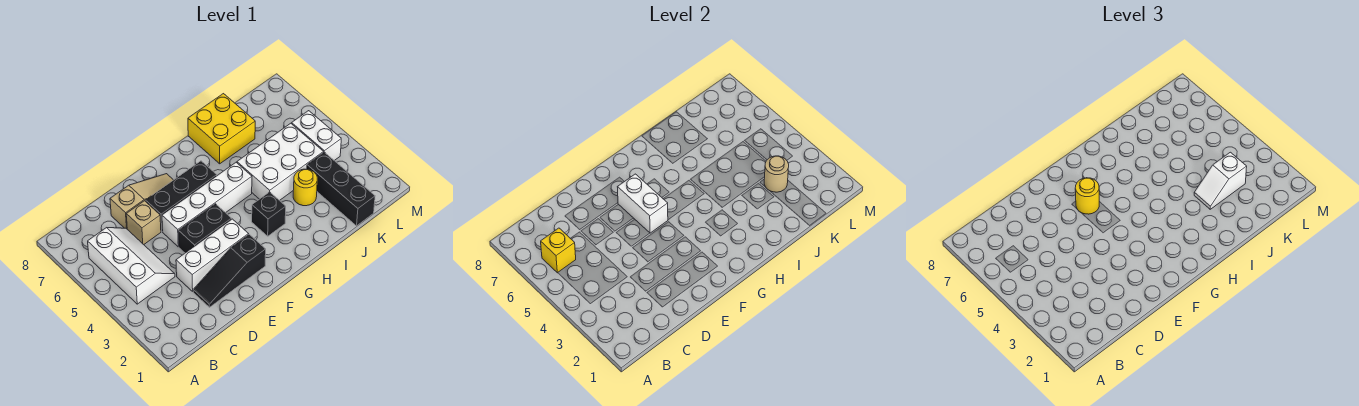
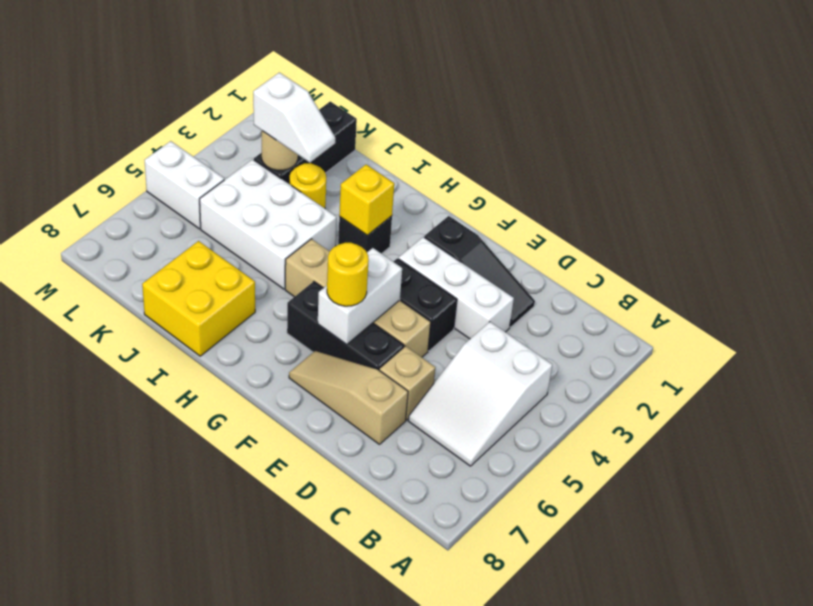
white 2x3 slope [88,228,175,304] -> white 2x3 slope turned to [408,322,552,466]
yellow 1x1 brick [541,228,576,273] -> yellow 1x1 brick moved to [339,165,394,235]
white 1x4 brick [162,163,252,247] -> tan 1x4 brick [285,239,431,357]
white 1x2 brick [292,111,341,161] -> white 1x2 brick turned to [145,141,224,229]

